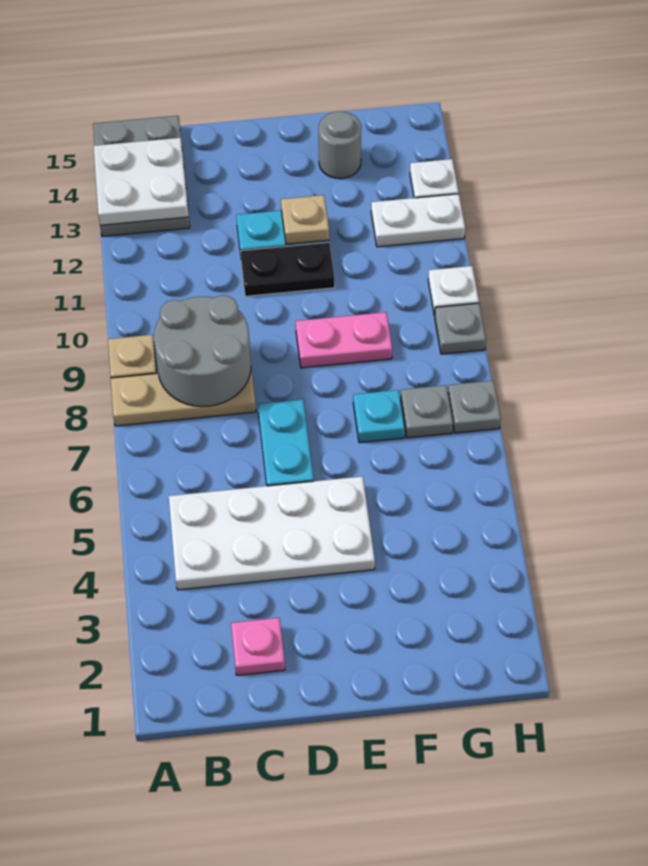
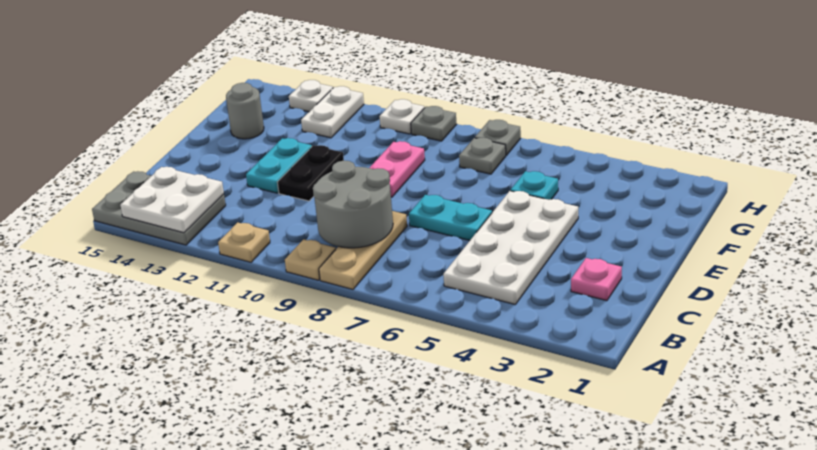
tan 1x1 plate [281,195,329,244] -> tan 1x1 plate moved to [218,222,270,262]
cyan 1x1 plate [353,390,405,443] -> cyan 1x1 plate moved to [511,171,558,200]

